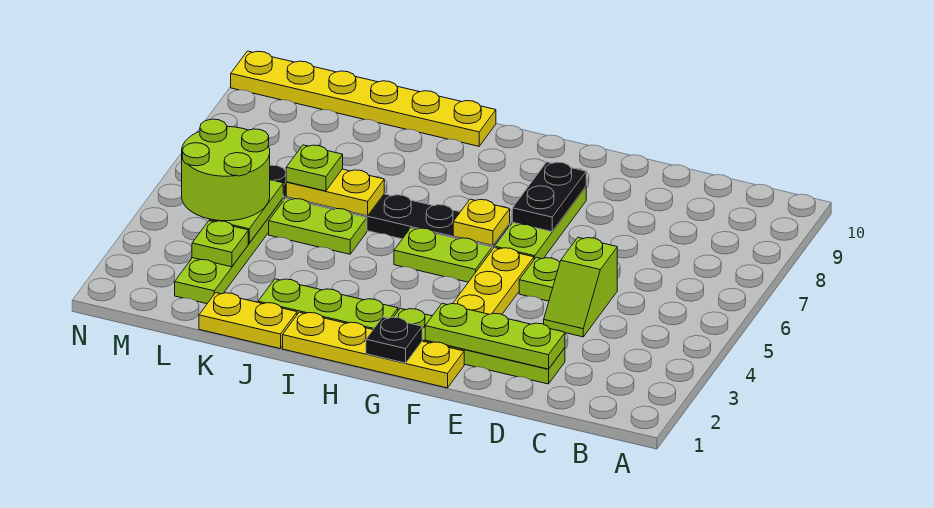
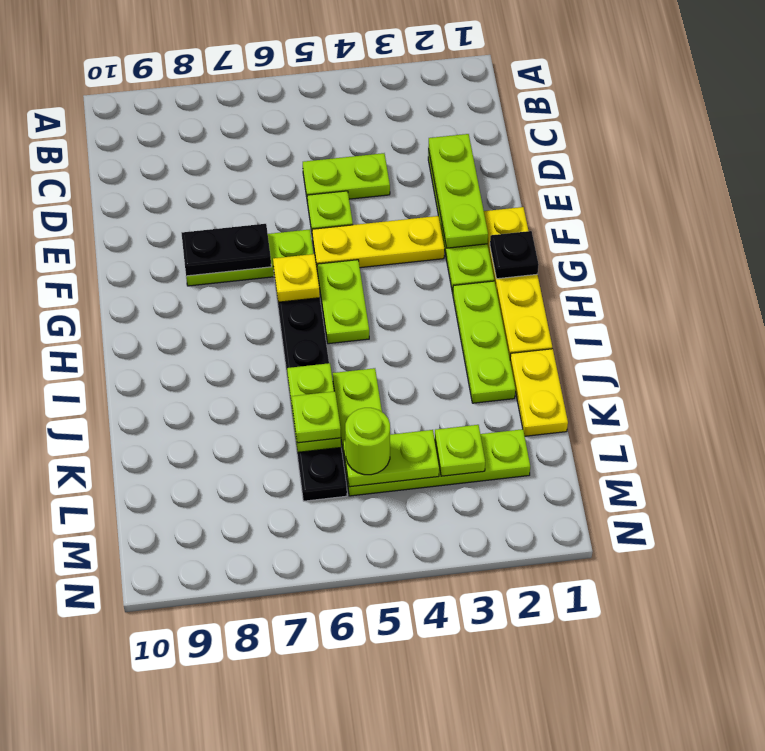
lime 1x2 slope [544,237,617,337] -> lime 1x2 plate [303,153,390,203]
yellow 1x6 plate [231,51,496,146] -> none
yellow 1x2 plate [286,169,384,216] -> lime 1x2 plate [287,363,341,452]
lime 2x2 round brick [182,119,270,221] -> lime 1x1 round brick [345,408,390,475]

